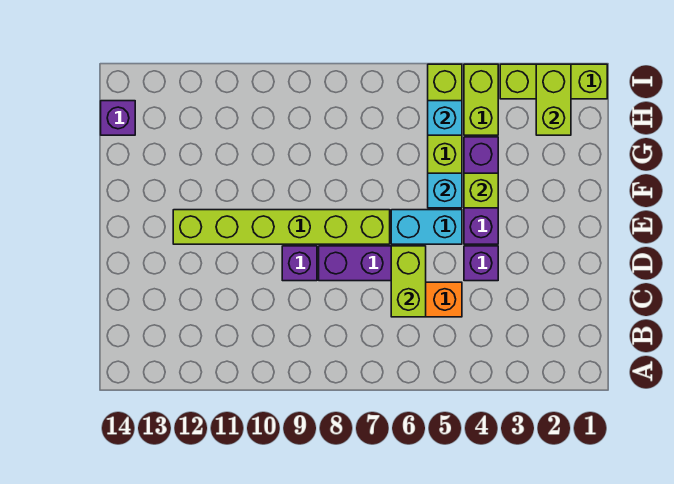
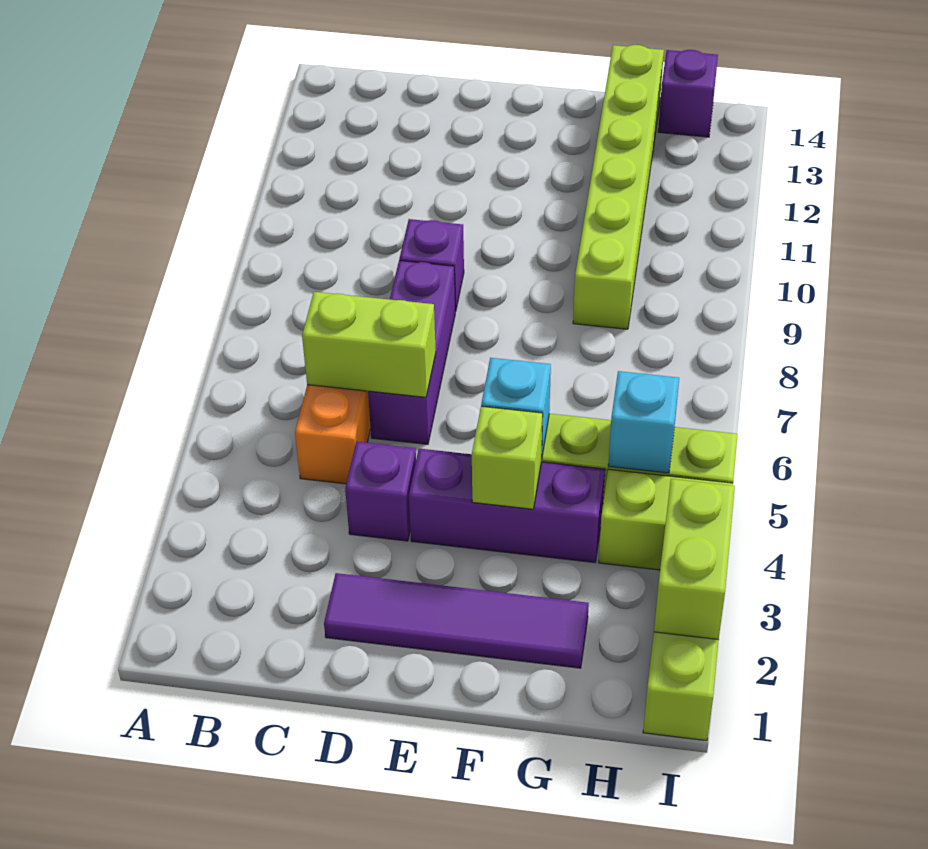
none -> purple 1x4 tile [324,573,589,668]
cyan 1x2 brick [391,210,462,244] -> none
lime 1x6 brick [173,210,390,244] -> lime 1x6 brick moved to [573,45,664,329]
lime 1x2 brick [536,64,571,135] -> lime 1x2 brick turned to [654,479,735,640]

